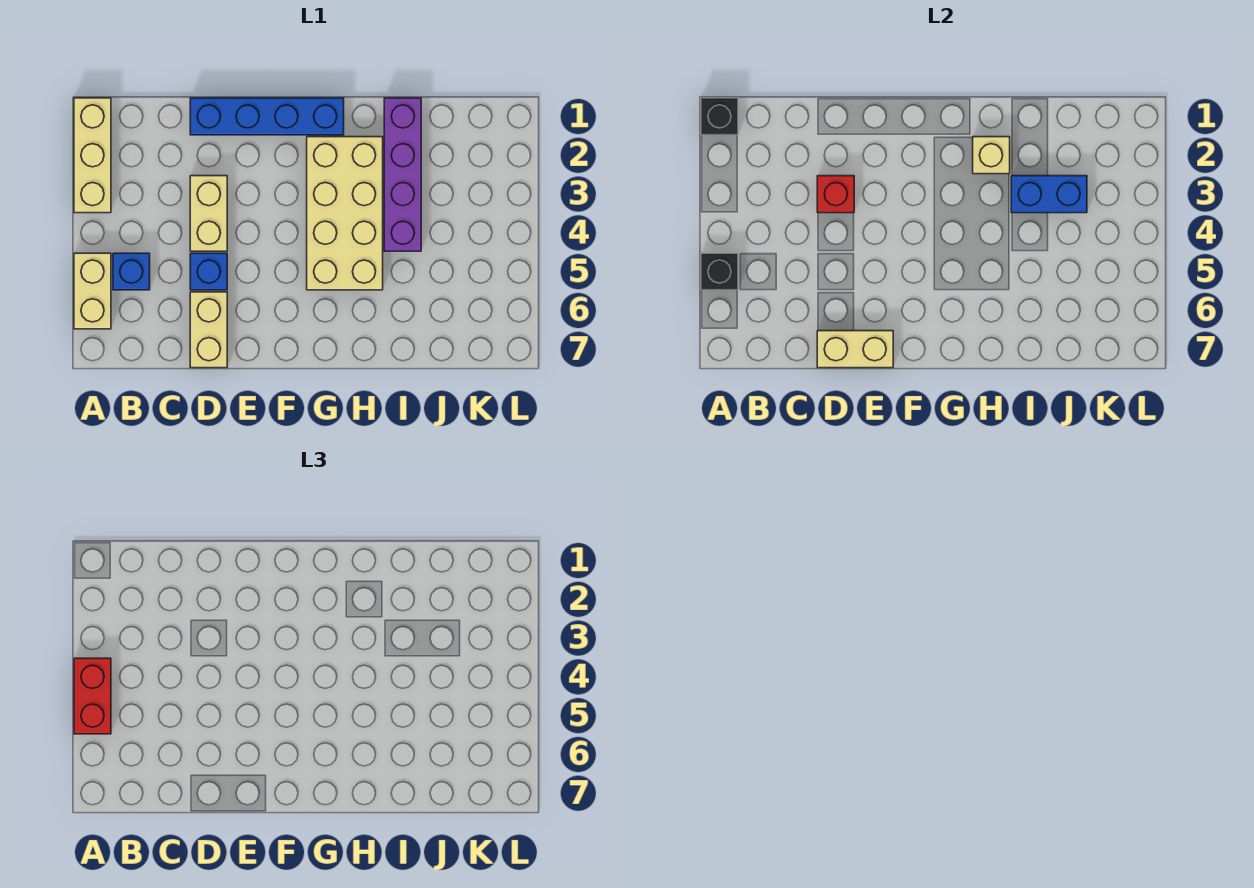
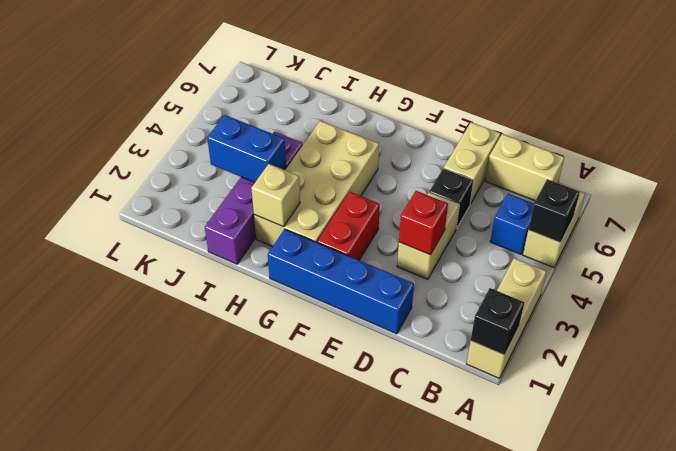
red 1x2 brick [74,658,111,734] -> red 1x2 brick moved to [317,192,380,260]
blue 1x1 brick [190,253,227,290] -> black 1x1 brick [429,168,473,228]
tan 1x2 brick [817,331,893,368] -> tan 1x2 brick moved to [486,134,564,201]

